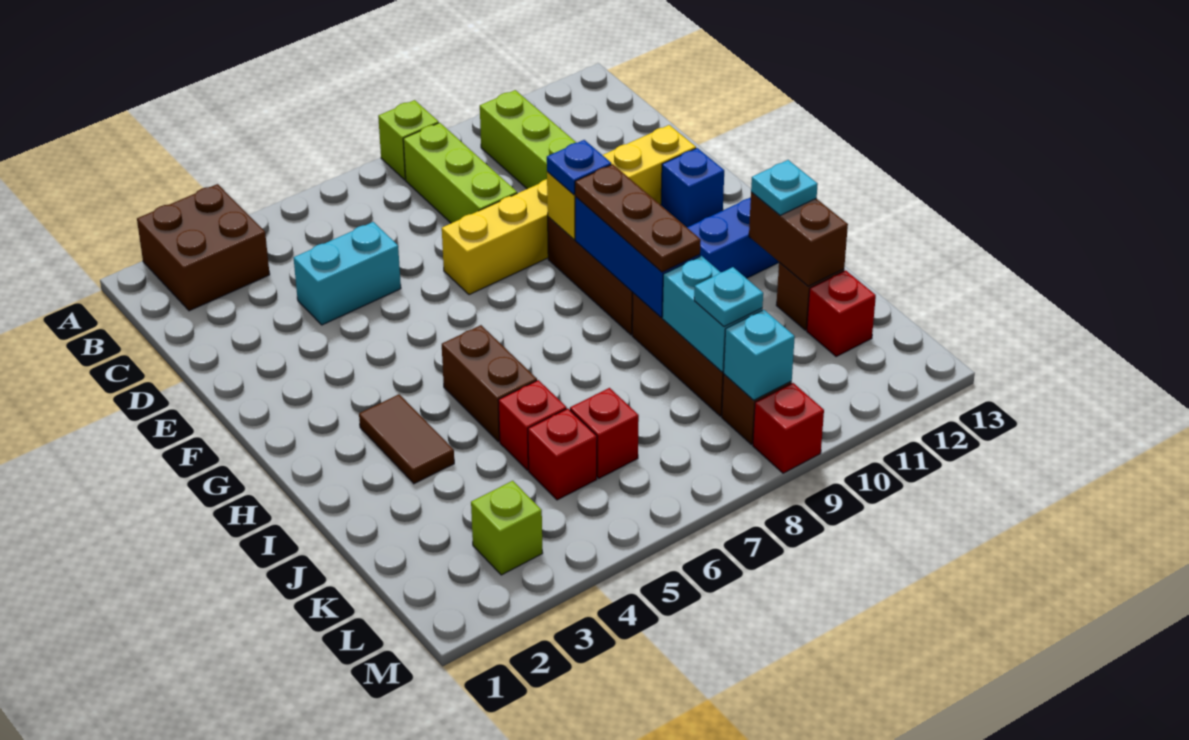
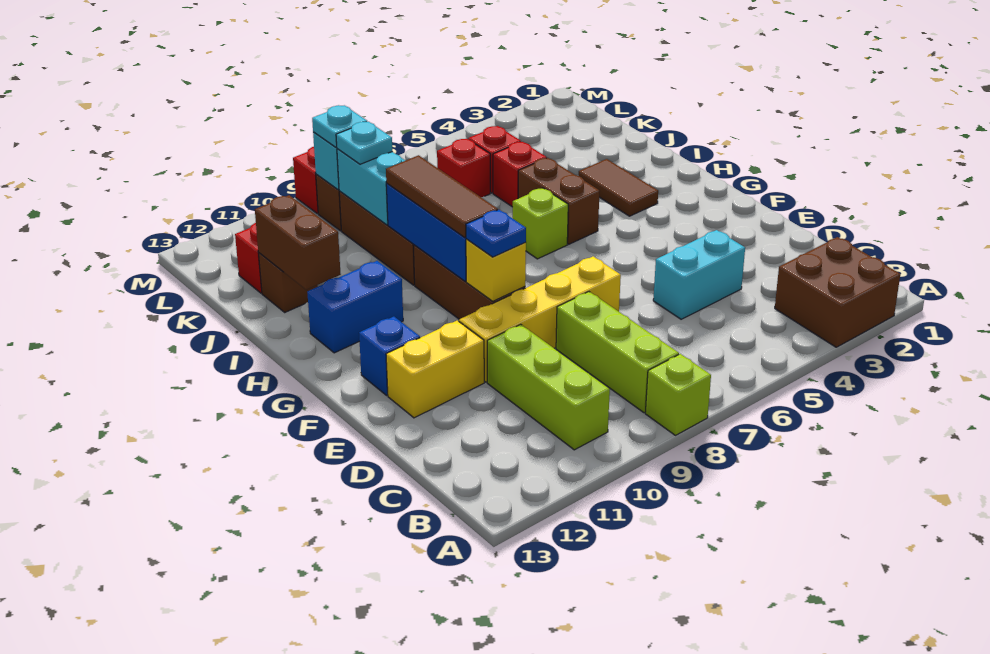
brown 1x3 plate [575,164,701,272] -> brown 1x3 tile [386,155,498,238]
cyan 1x1 plate [751,160,818,215] -> cyan 1x1 plate moved to [312,105,367,147]
lime 1x1 brick [471,481,543,575] -> lime 1x1 brick moved to [513,188,568,259]

